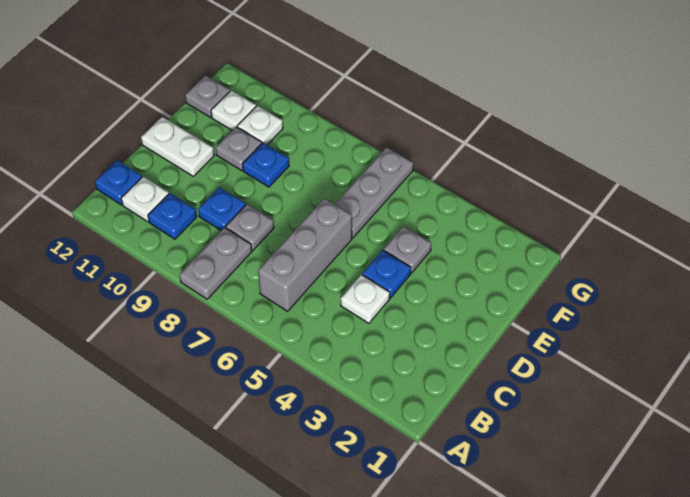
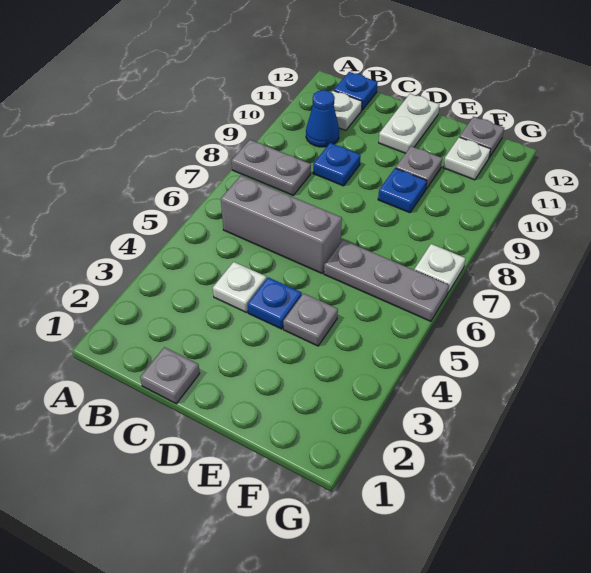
blue 1x1 plate [148,193,197,239] -> blue 1x1 cone [306,90,339,147]
grey 1x1 plate [226,204,274,250] -> grey 1x1 plate moved to [140,347,200,404]
white 1x1 plate [237,106,283,145] -> white 1x1 plate moved to [415,244,465,293]

